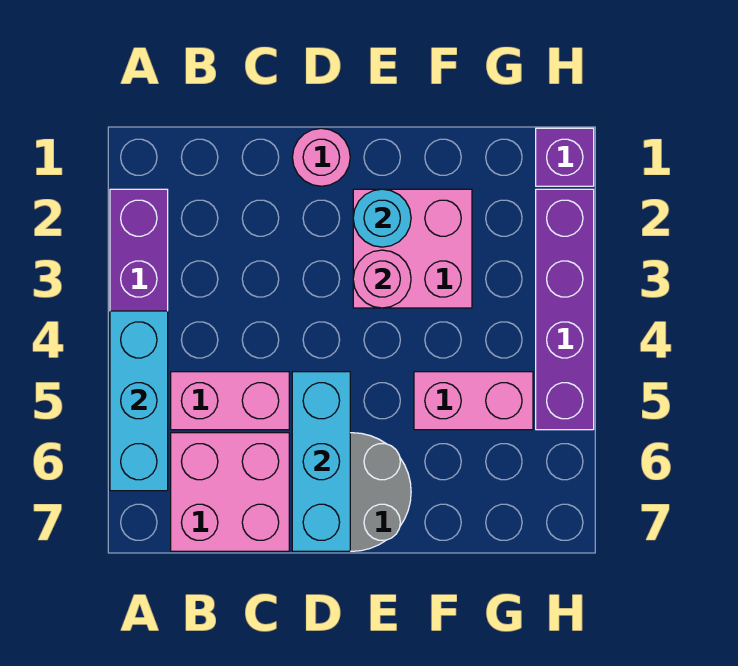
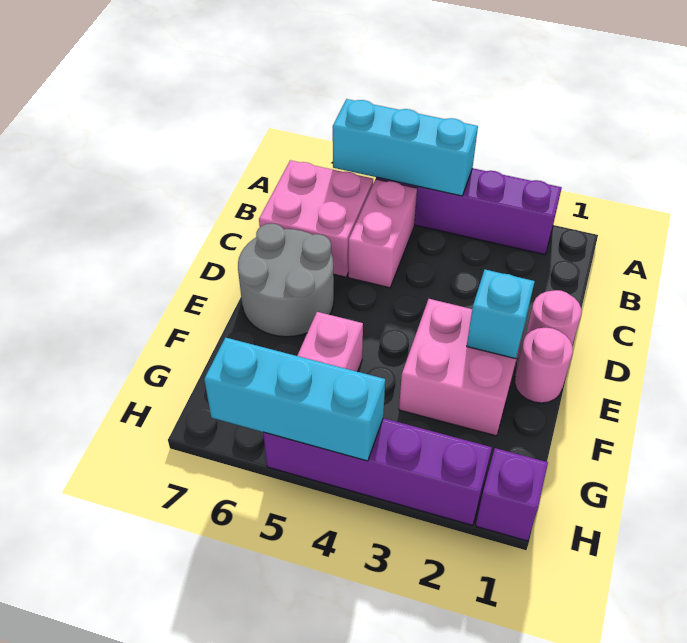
cyan 1x3 brick [292,372,350,551] -> cyan 1x3 brick moved to [204,338,385,461]
cyan 1x1 round brick [353,189,411,247] -> cyan 1x1 brick [467,270,535,359]
pink 1x1 round brick [353,250,411,308] -> pink 1x1 round brick moved to [515,328,573,403]

